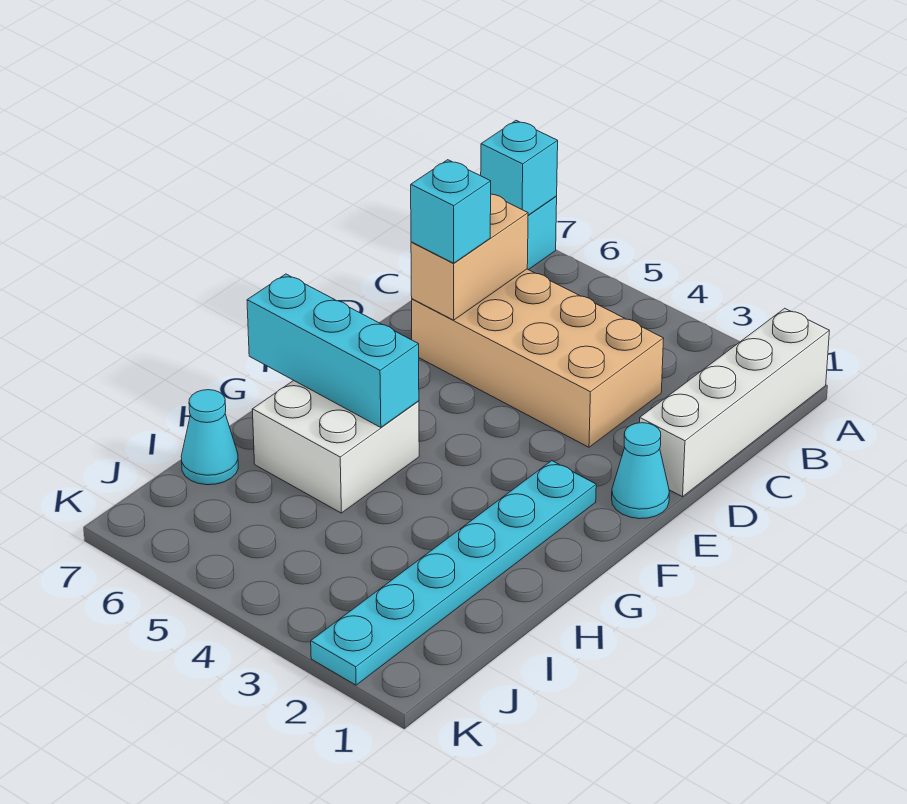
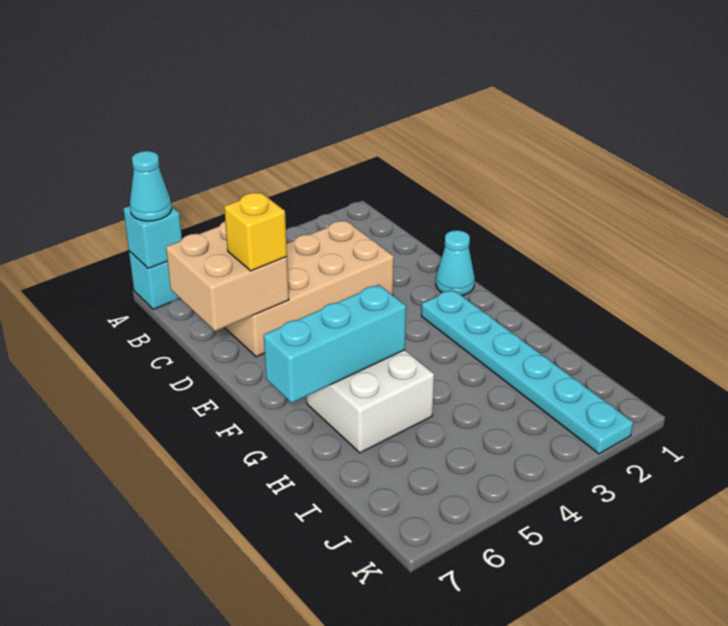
white 1x4 brick [639,308,829,497] -> none
tan 1x2 brick [411,194,528,320] -> tan 2x2 brick [166,221,289,331]
cyan 1x1 brick [411,160,491,263] -> yellow 1x1 brick [224,192,287,271]
cyan 1x1 cone [181,390,238,485] -> cyan 1x1 cone moved to [130,151,172,221]

